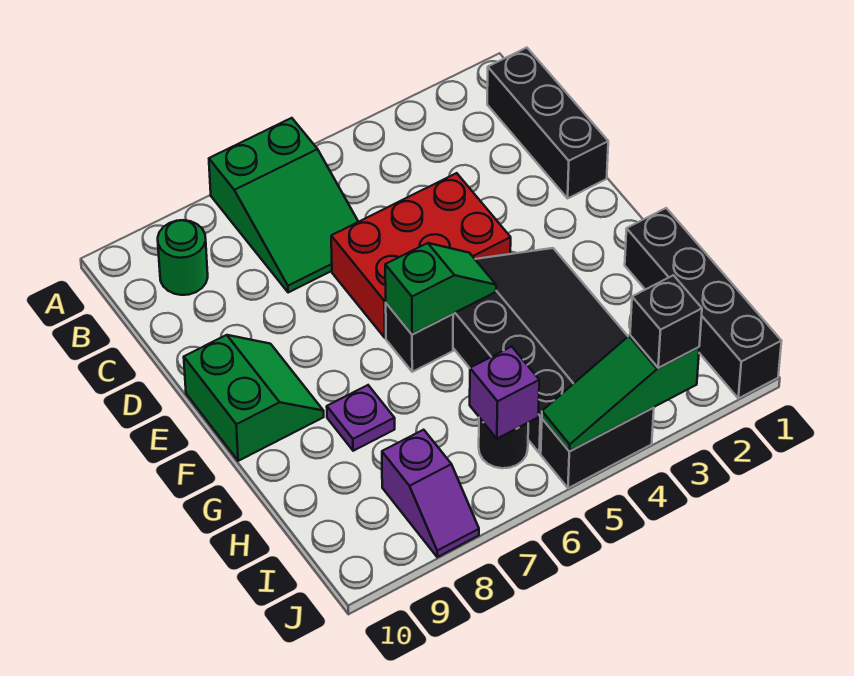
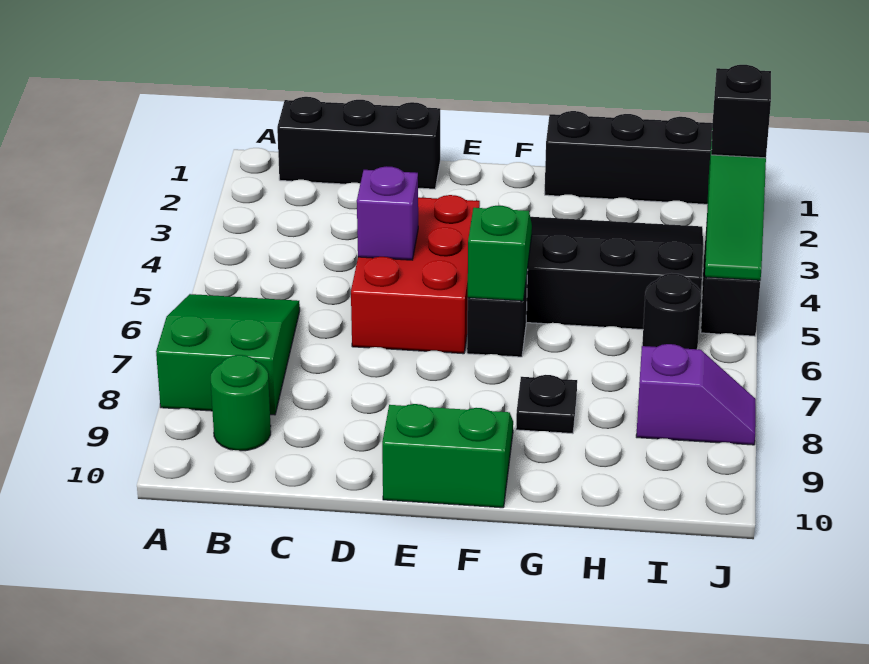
green 2x3 slope [209,118,358,293] -> green 2x3 slope turned to [156,294,300,415]
purple 1x1 plate [327,385,395,451] -> black 1x1 plate [516,375,577,434]
purple 1x1 brick [470,347,539,439] -> purple 1x1 brick moved to [357,166,418,260]

